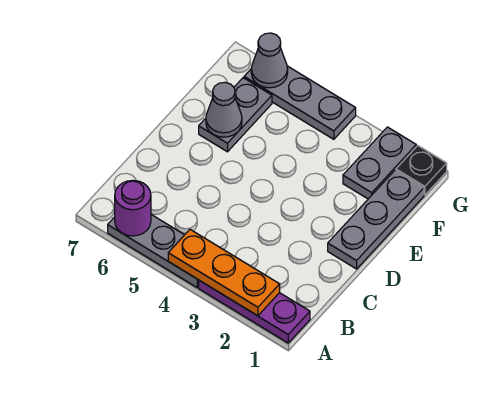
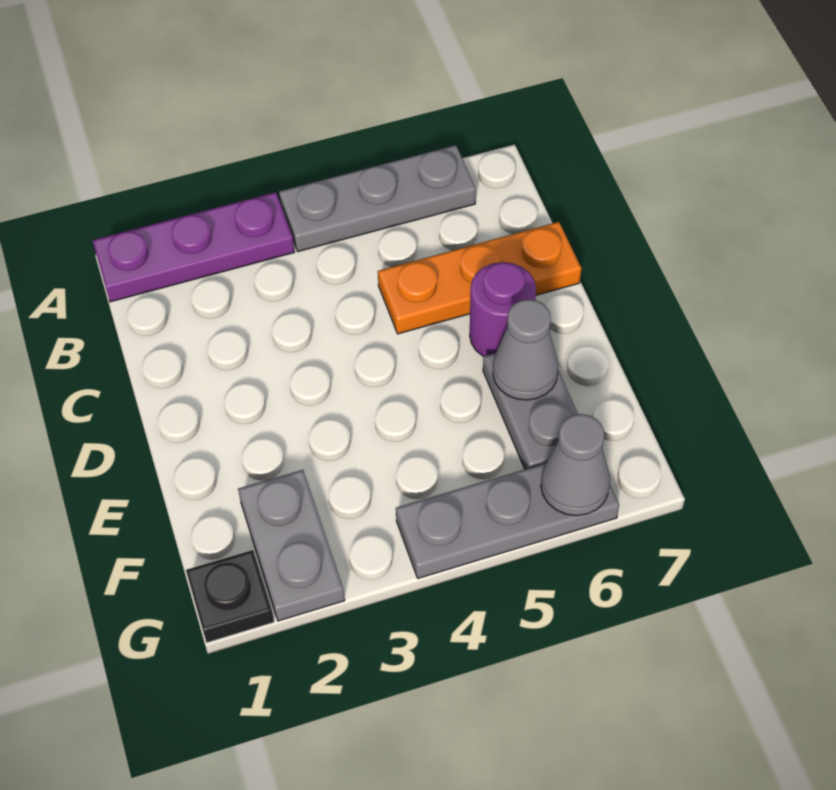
orange 1x3 plate [168,230,280,316] -> orange 1x3 plate moved to [378,222,581,334]
purple 1x1 round brick [115,180,151,236] -> purple 1x1 round brick moved to [470,262,536,357]
grey 1x3 plate [328,170,424,269] -> none

